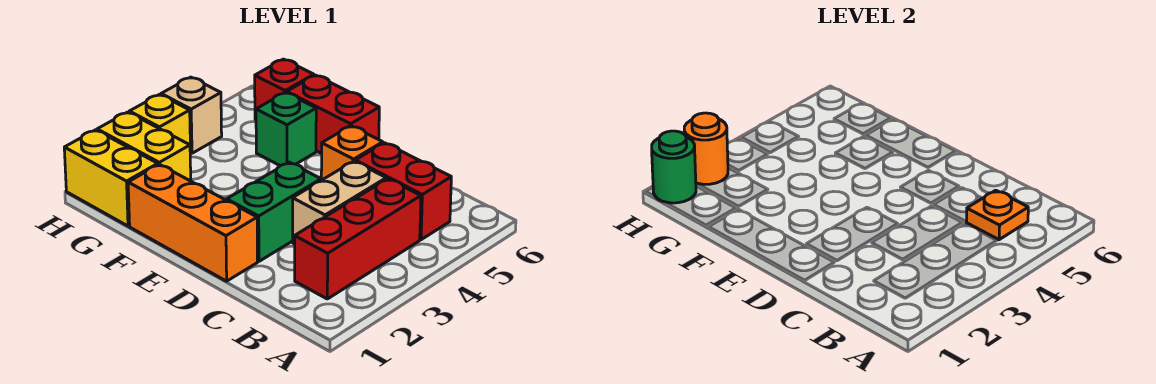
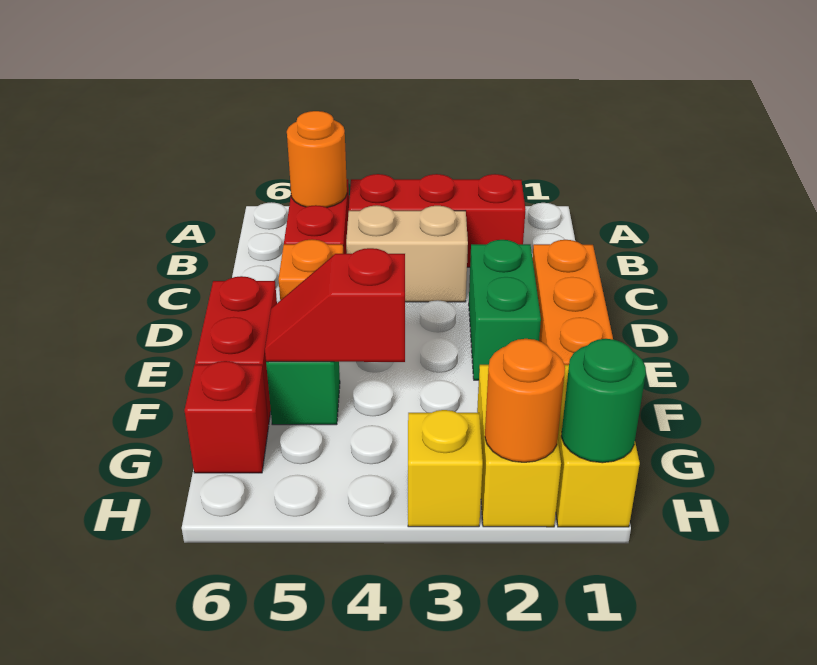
orange 1x1 plate [966,190,1028,240] -> orange 1x1 round brick [287,111,347,207]
green 1x2 brick [227,162,321,261] -> green 1x2 brick turned to [469,240,541,380]
none -> red 1x2 slope [265,248,405,362]
tan 1x1 brick [161,77,222,153] -> none

